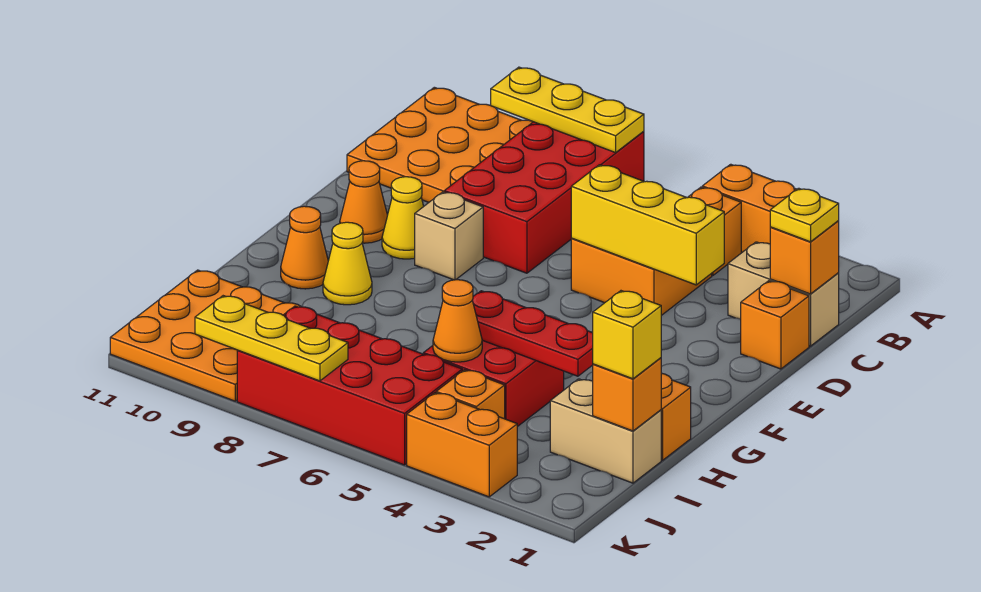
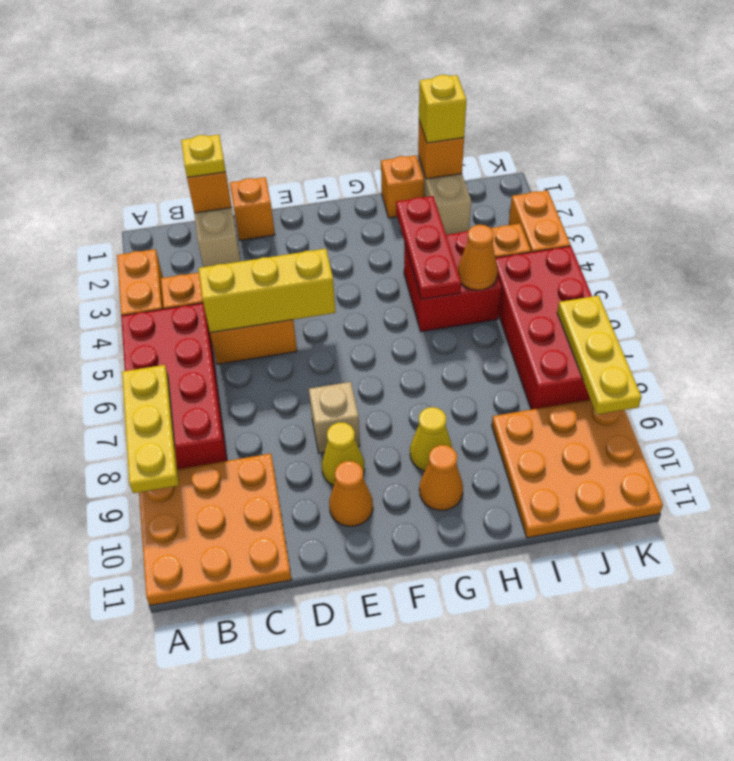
red 2x4 brick [444,122,644,273] -> red 2x4 brick turned to [121,303,227,469]
yellow 1x3 brick [571,165,724,285] -> yellow 1x3 brick turned to [199,249,336,333]

